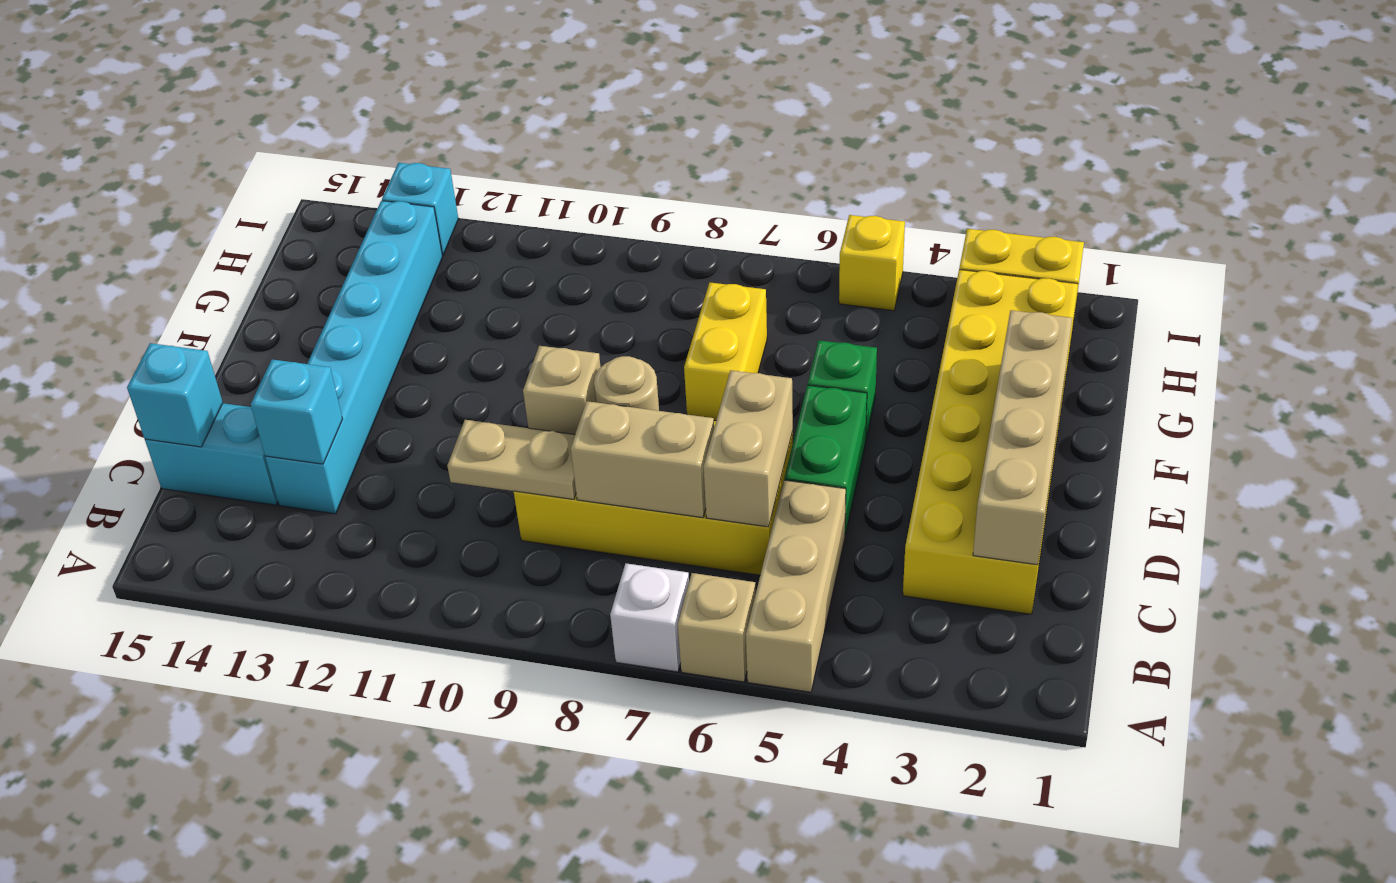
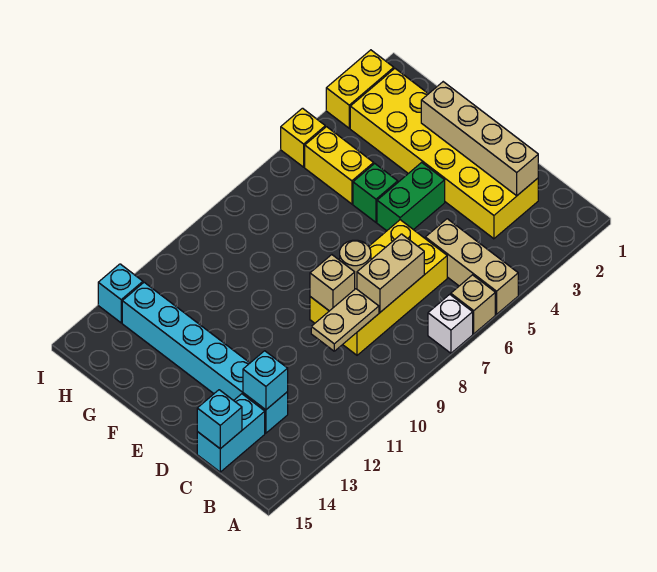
tan 1x2 brick [703,370,793,527] -> none
green 1x2 brick [784,385,867,535] -> green 1x2 brick turned to [377,162,445,231]
yellow 1x2 brick [684,282,767,421] -> yellow 1x2 brick moved to [305,127,374,204]

